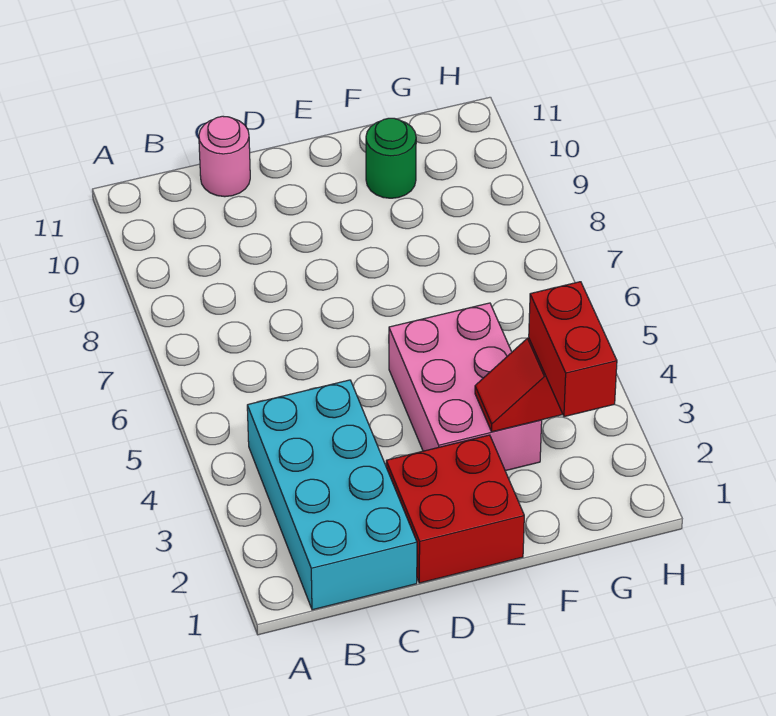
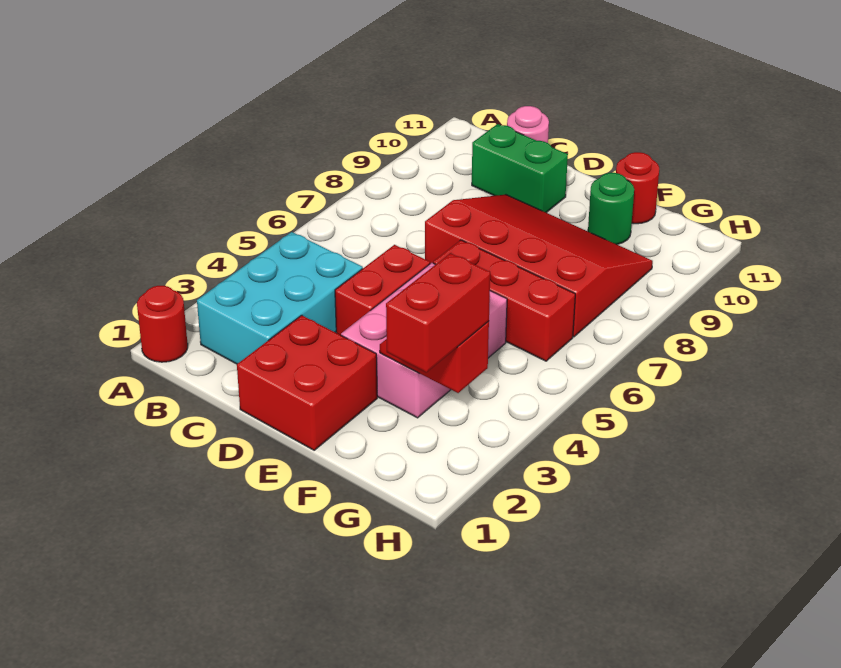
none -> red 1x1 round brick [137,286,188,362]
cyan 2x4 brick [247,380,417,610] -> cyan 2x3 brick [197,232,363,364]
none -> green 1x2 brick [472,124,568,213]
none -> red 1x2 brick [335,245,430,335]
none -> red 3x4 slope [425,195,653,337]
none -> red 1x3 brick [433,240,575,361]
none -> red 1x1 round brick [616,152,659,224]

